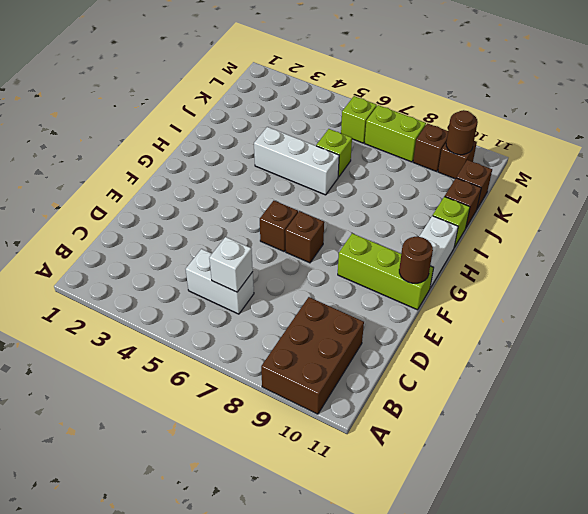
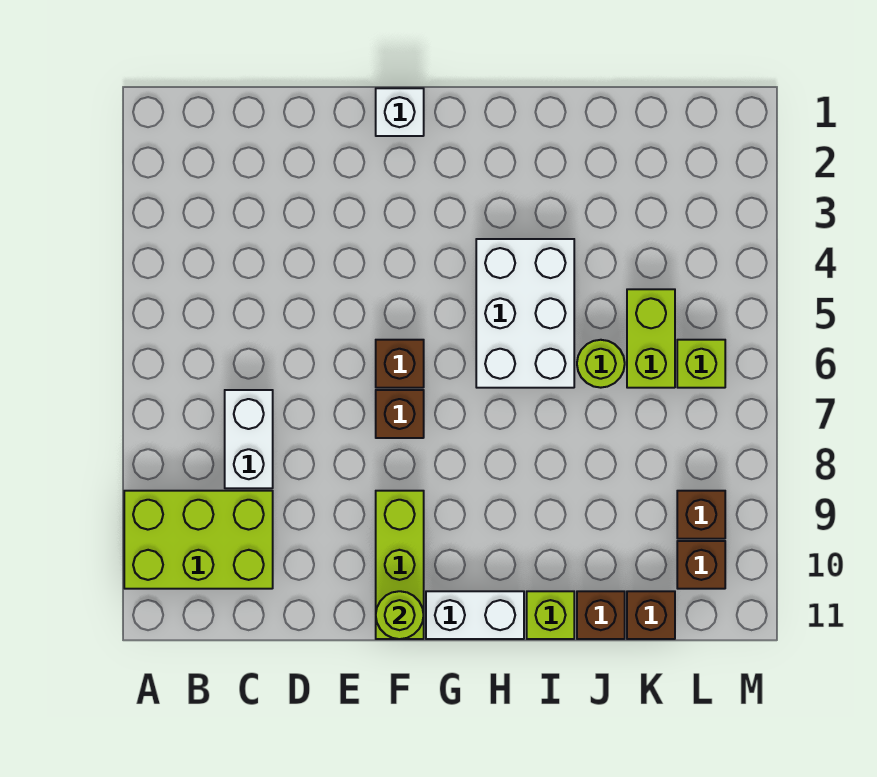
brown 2x3 brick [261,297,364,414] -> lime 2x3 brick [124,491,273,589]
white 1x2 brick [186,249,254,314] -> white 1x2 brick moved to [225,390,273,488]
white 1x1 brick [209,237,253,292] -> white 1x1 brick moved to [376,88,424,136]
brown 1x1 round brick [399,237,433,283] -> lime 1x1 round brick [376,591,424,639]
white 1x3 brick [254,127,339,195] -> white 2x3 brick [476,239,574,388]
lime 1x1 brick [316,129,352,177] -> lime 1x1 round brick [577,340,625,388]
lime 1x2 brick [365,105,426,162] -> lime 1x2 brick moved to [627,289,675,388]
brown 1x1 round brick [446,110,478,155] -> none

